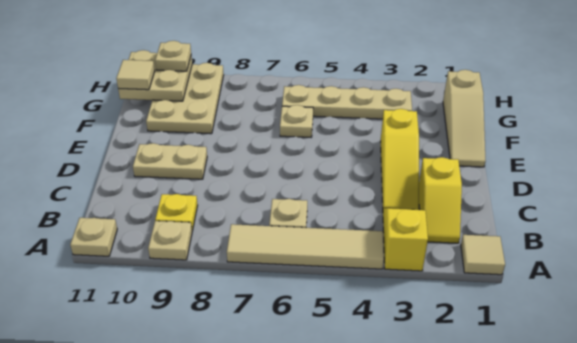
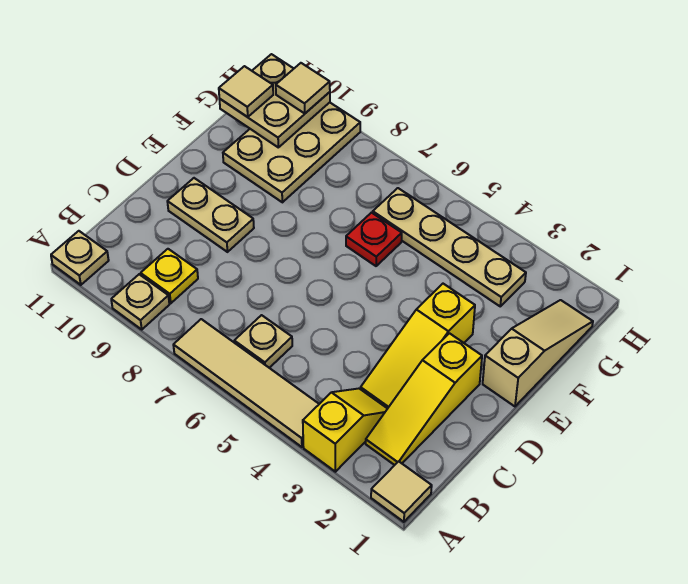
yellow 1x2 slope [419,157,462,243] -> yellow 1x3 slope [366,333,482,465]
tan 1x3 slope [443,70,485,167] -> tan 1x3 slope turned to [483,300,593,406]
tan 1x1 plate [280,105,313,137] -> red 1x1 plate [346,213,402,266]
tan 1x1 plate [155,41,191,71] -> tan 1x1 tile [276,63,330,113]

